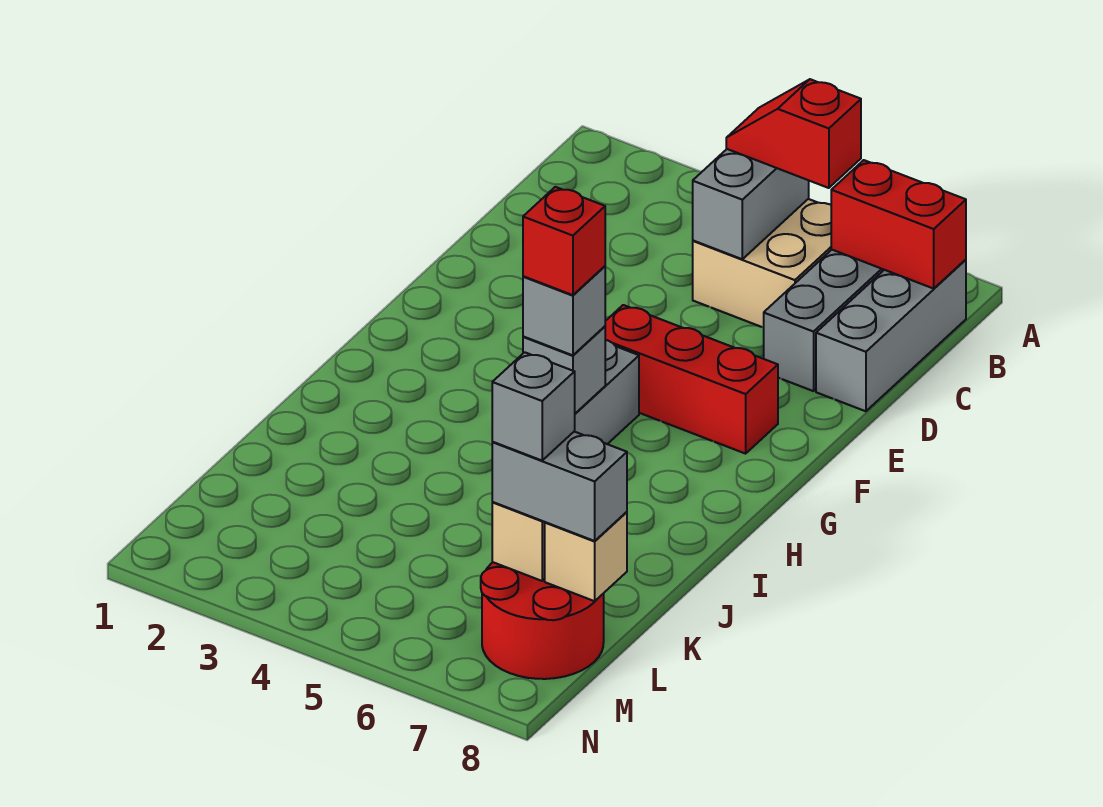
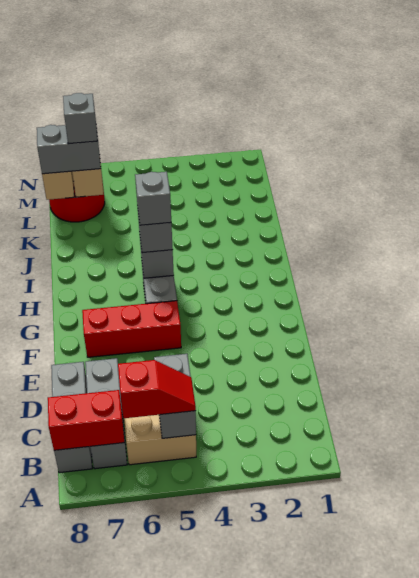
red 1x1 brick [523,187,605,295] -> grey 1x1 brick [135,172,171,225]

